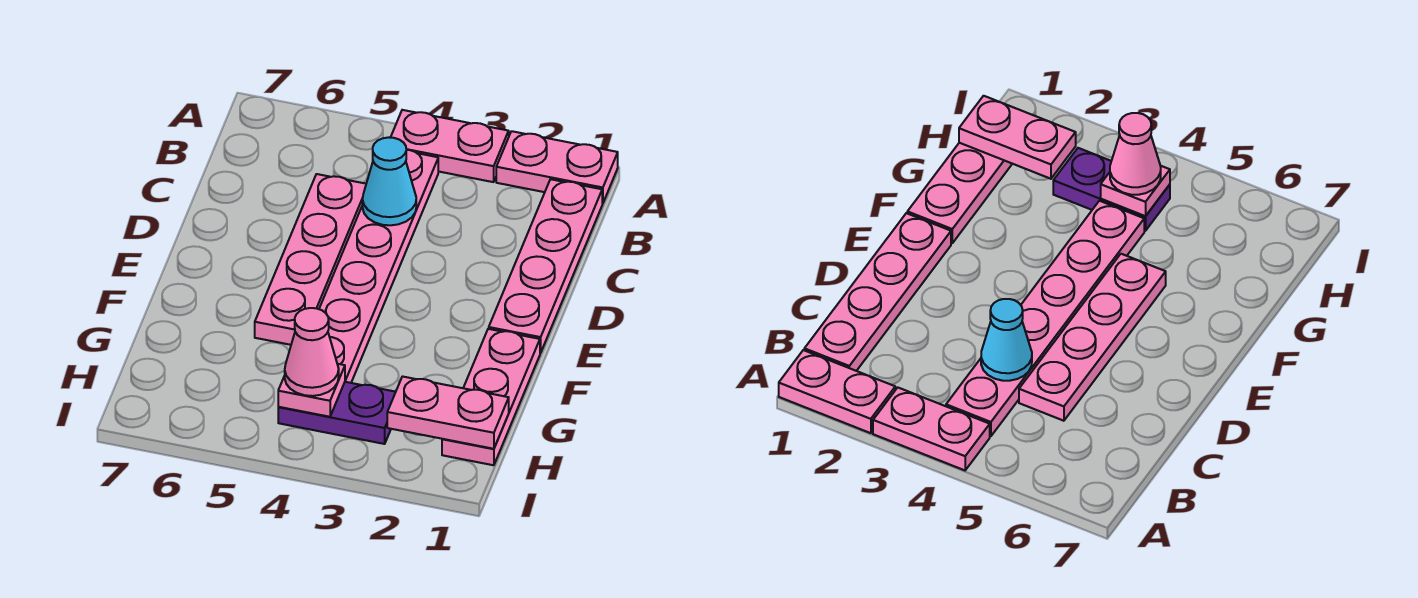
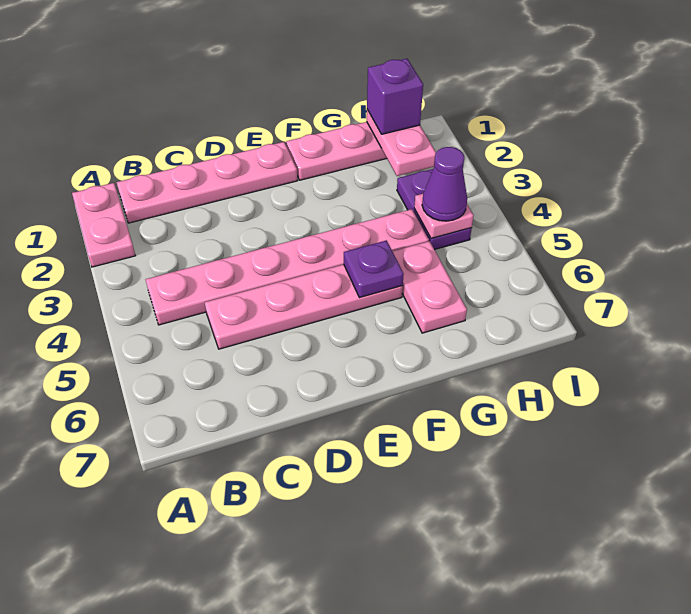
pink 1x2 plate [391,110,509,182] -> pink 1x2 plate moved to [392,241,467,333]
cyan 1x1 cone [362,137,416,225] -> none
none -> purple 1x1 plate [344,240,404,298]
none -> purple 1x1 brick [367,59,423,134]
pink 1x1 cone [285,308,339,396] -> purple 1x1 cone [422,147,467,221]

